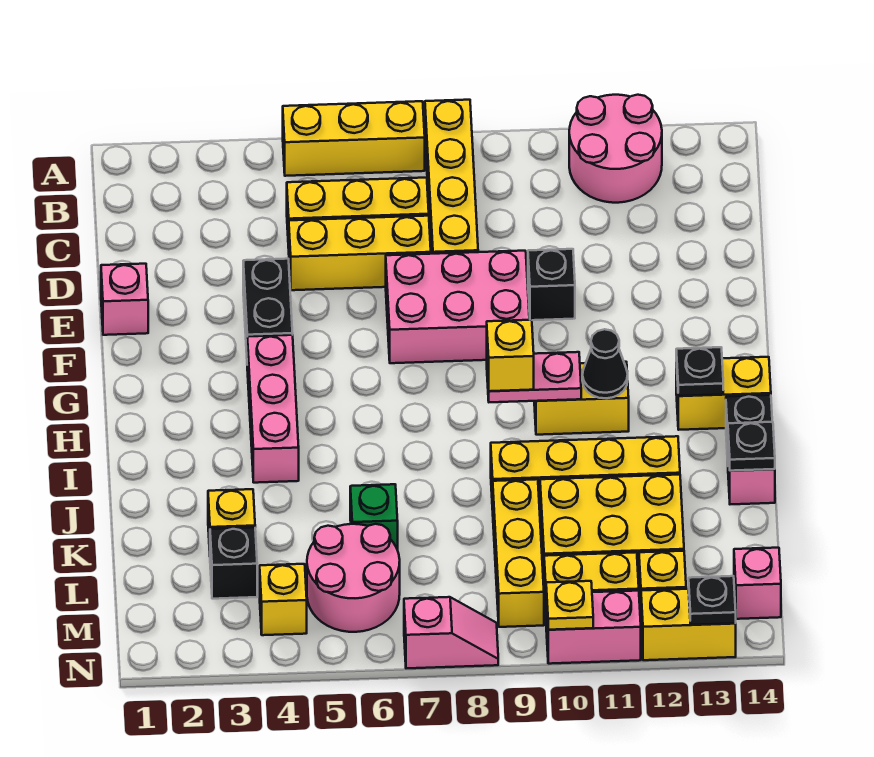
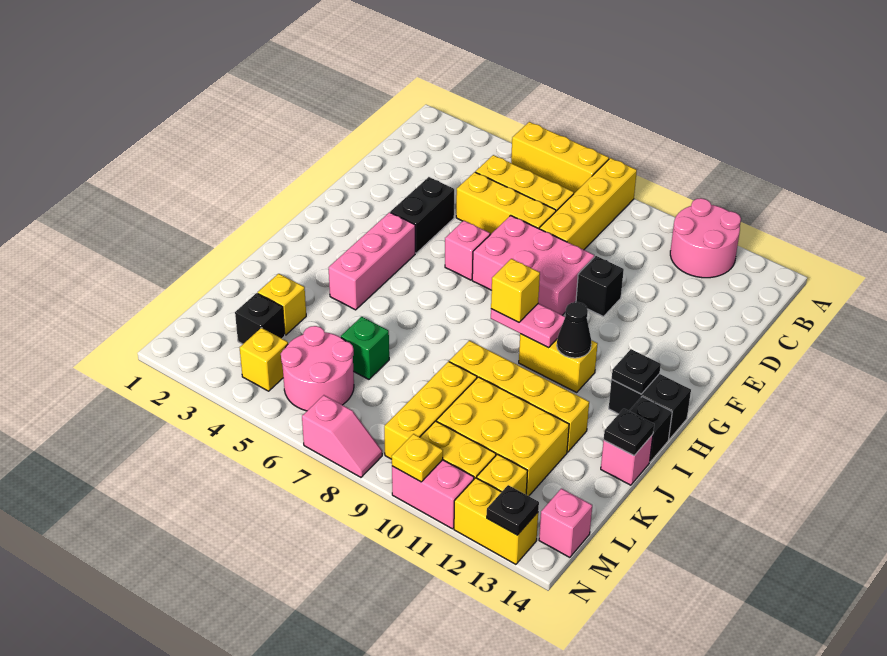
pink 1x1 brick [101,264,148,335] -> pink 1x1 brick moved to [445,221,490,280]
yellow 1x2 brick [676,357,771,430] -> black 1x2 brick [609,374,691,439]

